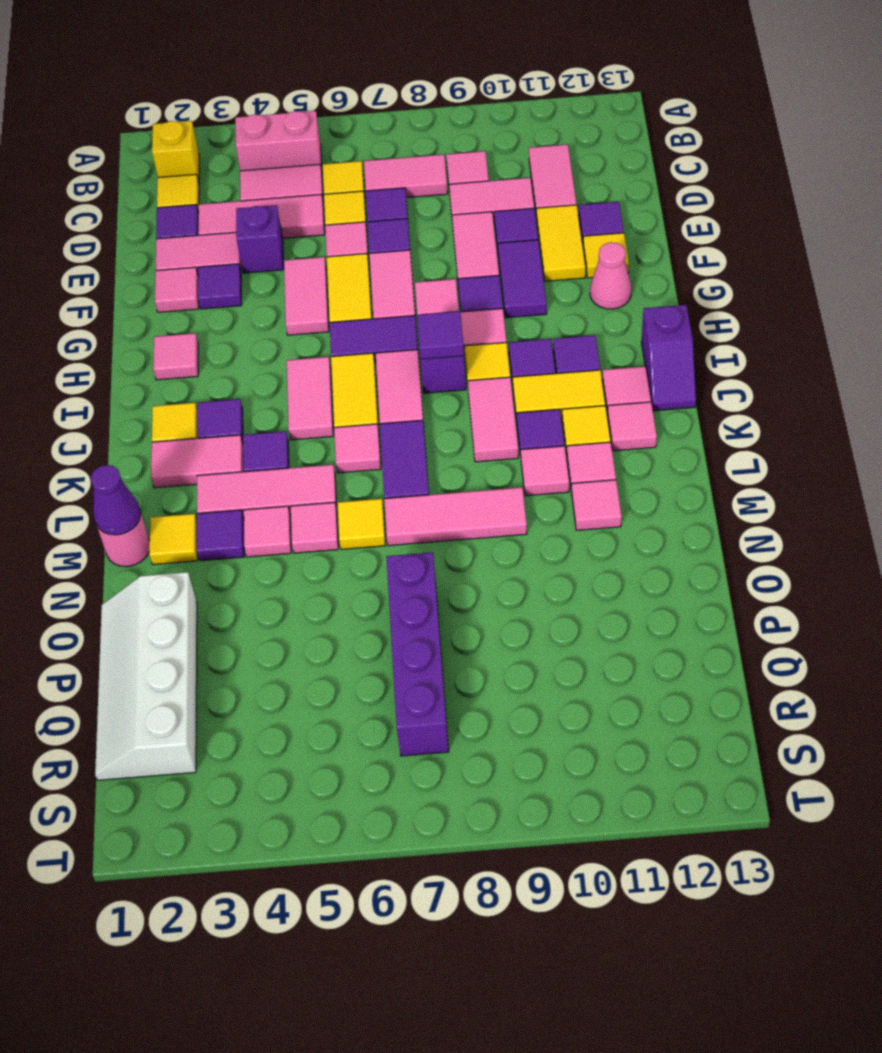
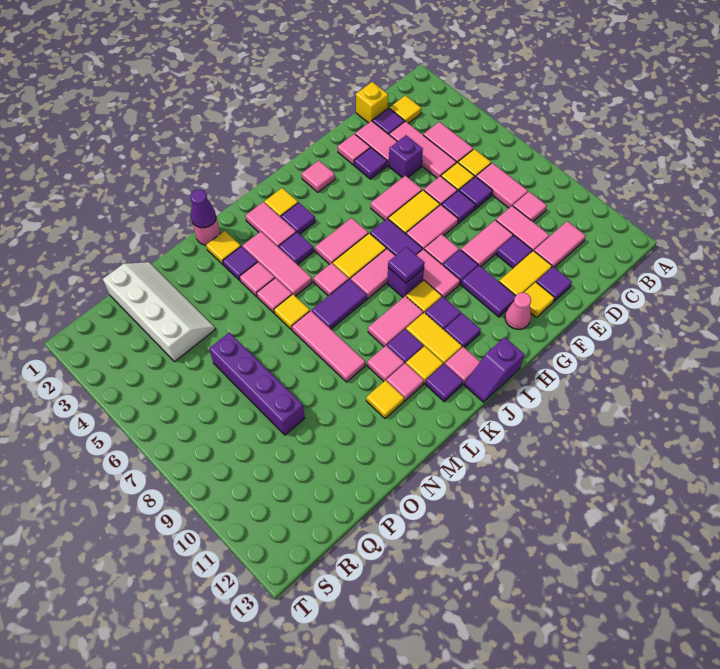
yellow 1x1 brick [152,121,199,182] -> yellow 1x1 brick moved to [356,82,388,123]
pink 1x2 brick [235,111,322,171] -> none
purple 1x2 tile [498,240,547,318] -> purple 1x2 tile turned to [461,266,515,317]
pink 1x1 tile [607,402,657,451] -> purple 1x1 tile [425,364,463,402]
pink 1x1 tile [572,480,622,530] -> yellow 1x1 tile [366,380,404,418]
white 2x4 slope [95,572,197,780] -> white 2x4 slope turned to [103,262,215,362]
purple 1x4 brick [386,552,449,756] -> purple 1x4 brick turned to [209,332,305,435]

